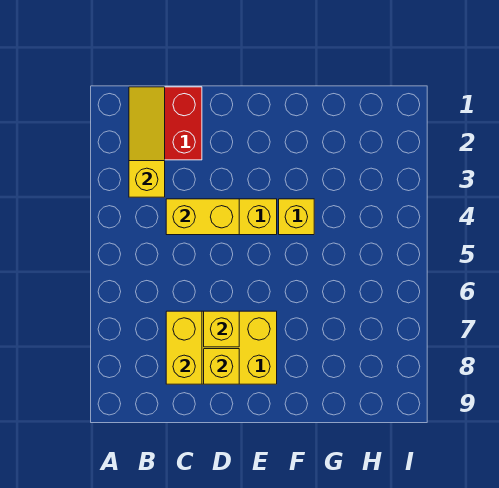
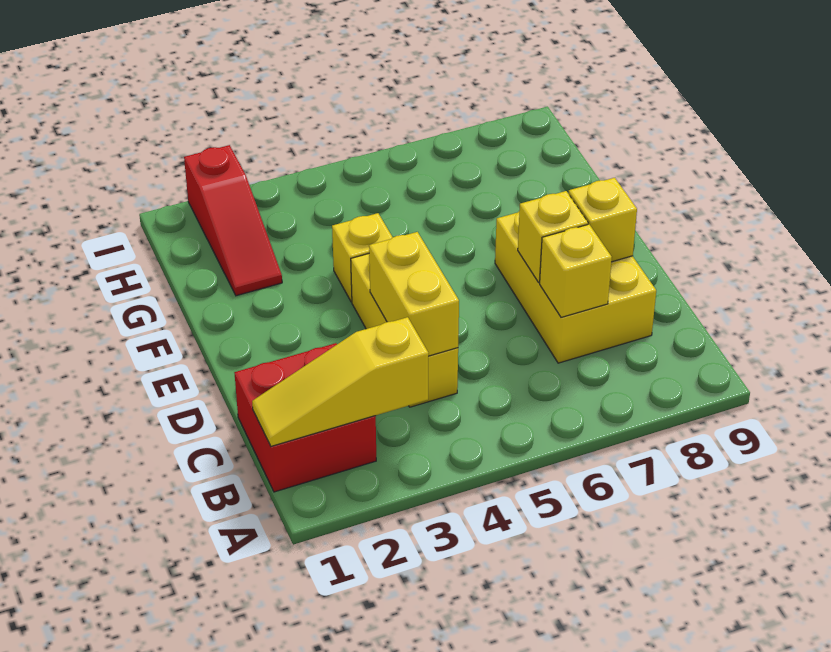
yellow 1x2 brick [166,311,202,384] -> yellow 1x1 brick [540,224,612,317]
none -> red 1x3 slope [184,145,282,296]

